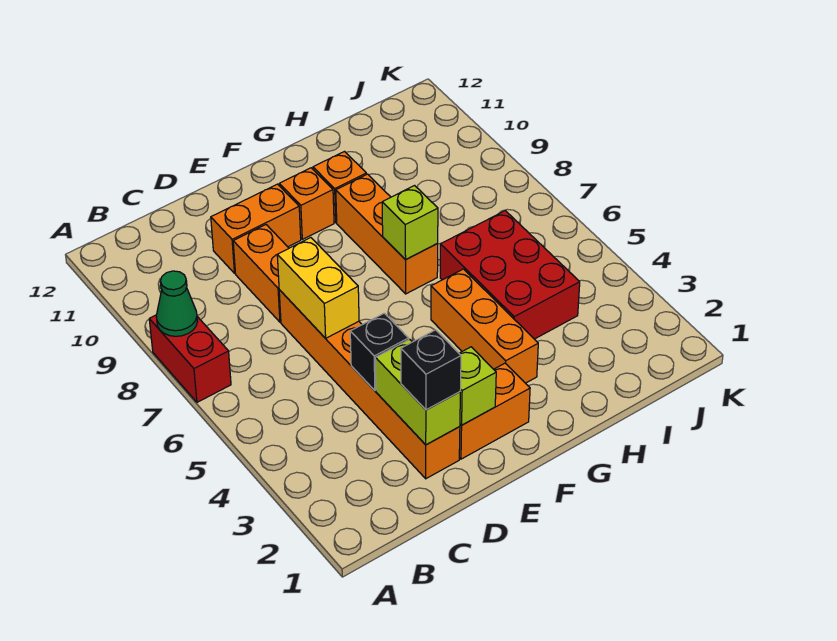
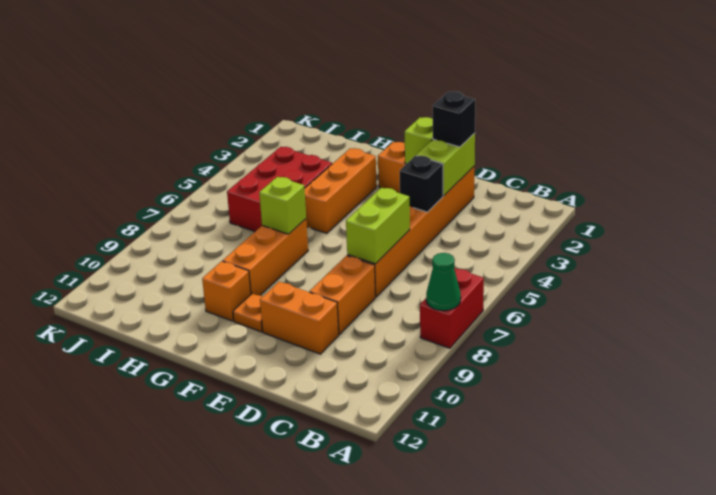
yellow 1x2 brick [277,238,359,338] -> lime 1x2 brick [346,188,410,264]
orange 1x1 brick [279,168,334,239] -> orange 1x1 plate [233,294,263,332]

